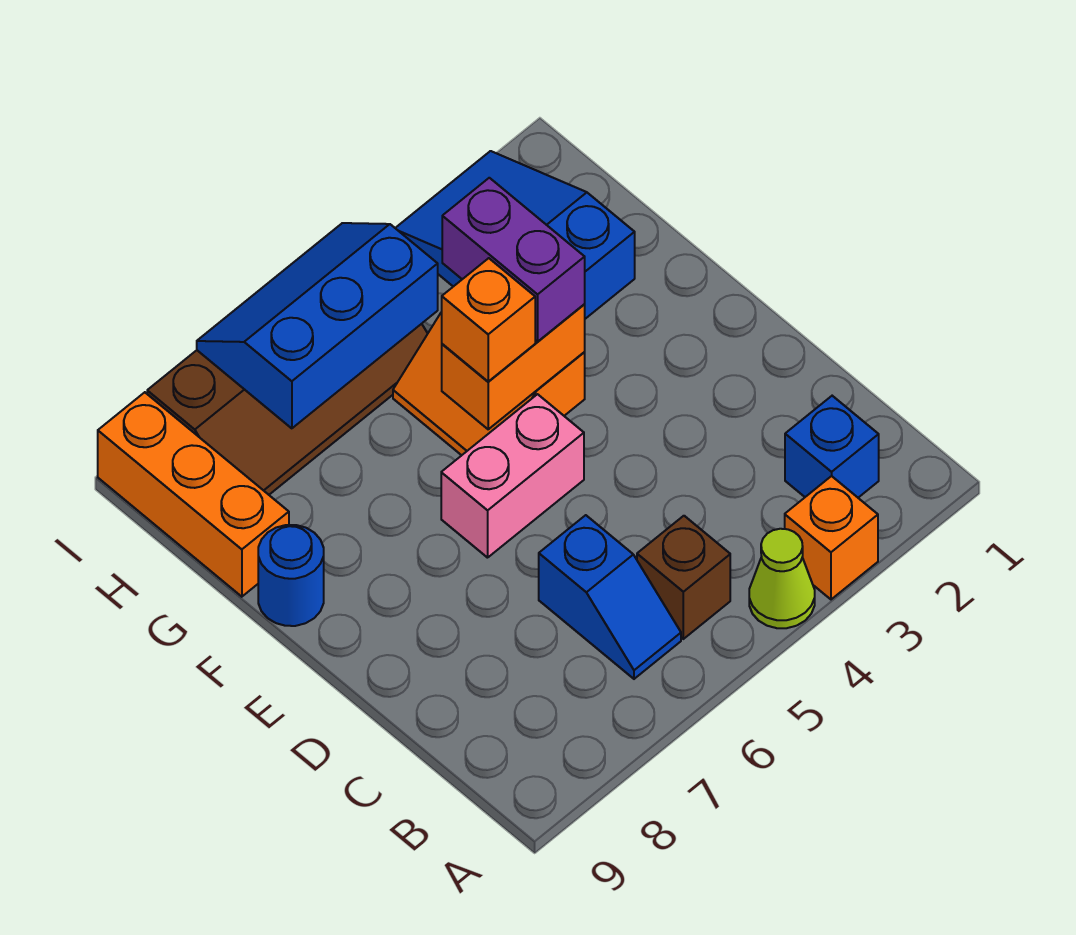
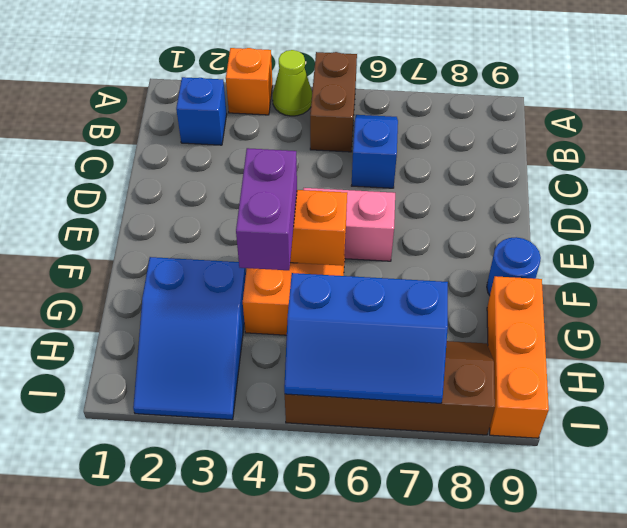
brown 1x1 brick [637,516,730,639] -> brown 1x2 brick [310,52,357,152]
orange 1x1 brick [442,258,535,382] -> none

